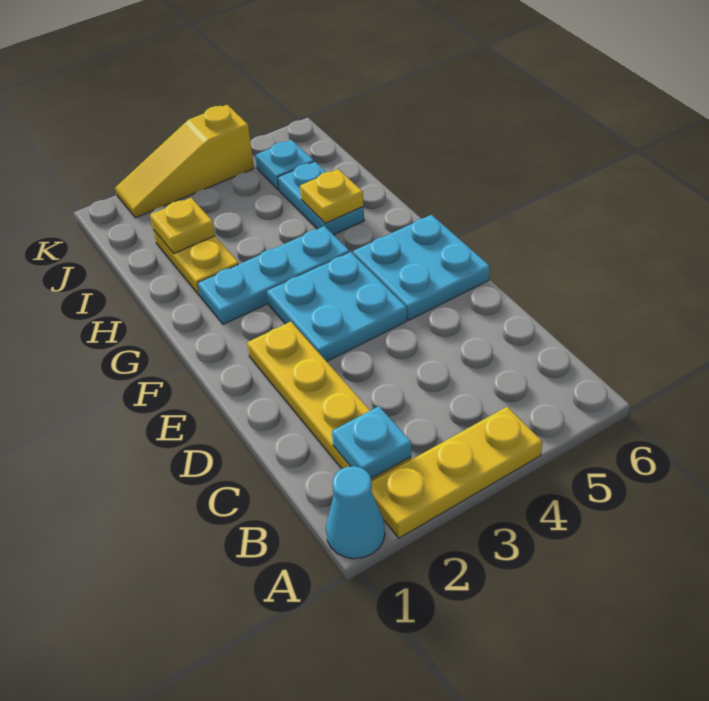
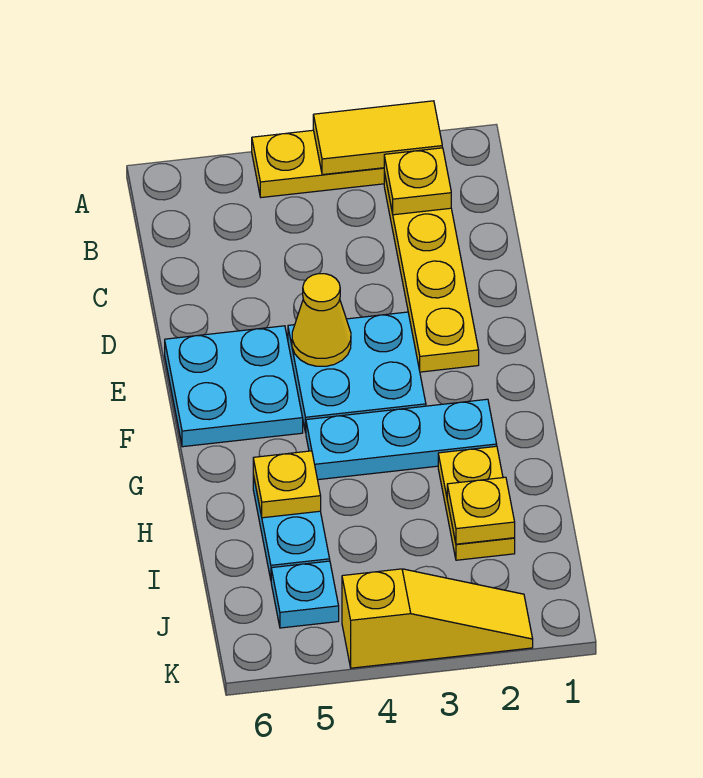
cyan 1x1 cone [326,466,385,559] -> none
none -> yellow 1x2 tile [313,101,442,175]
cyan 1x1 plate [332,406,411,478] -> yellow 1x1 plate [384,148,451,215]
none -> yellow 1x1 cone [292,274,351,366]

